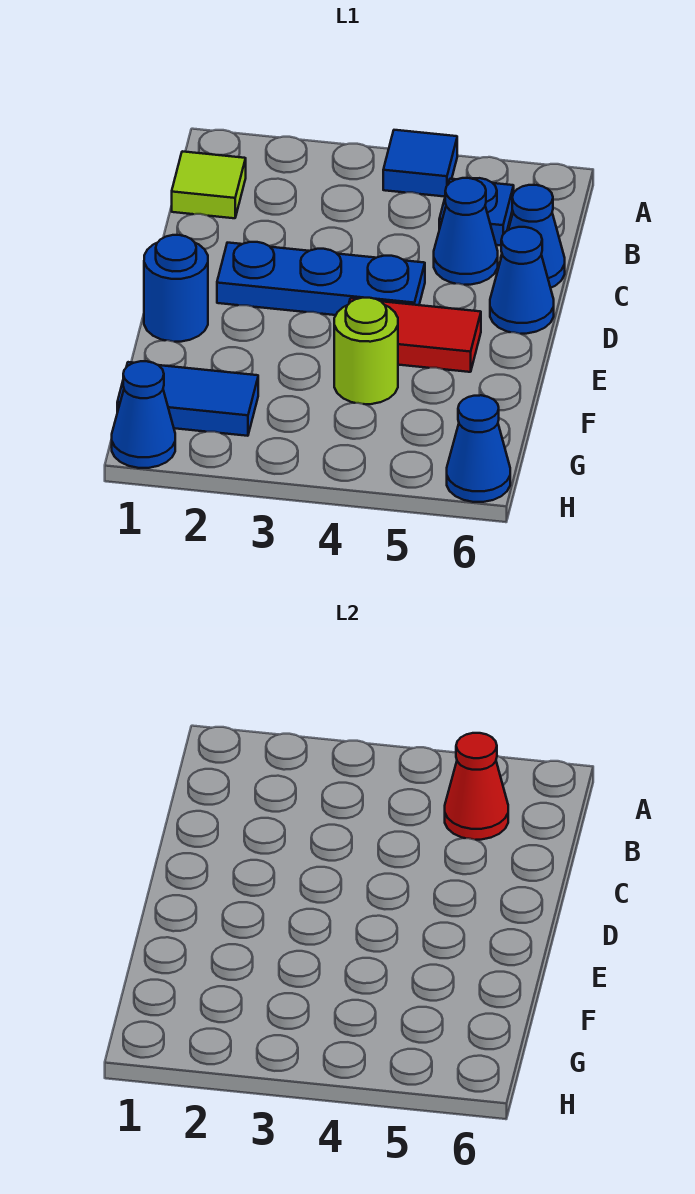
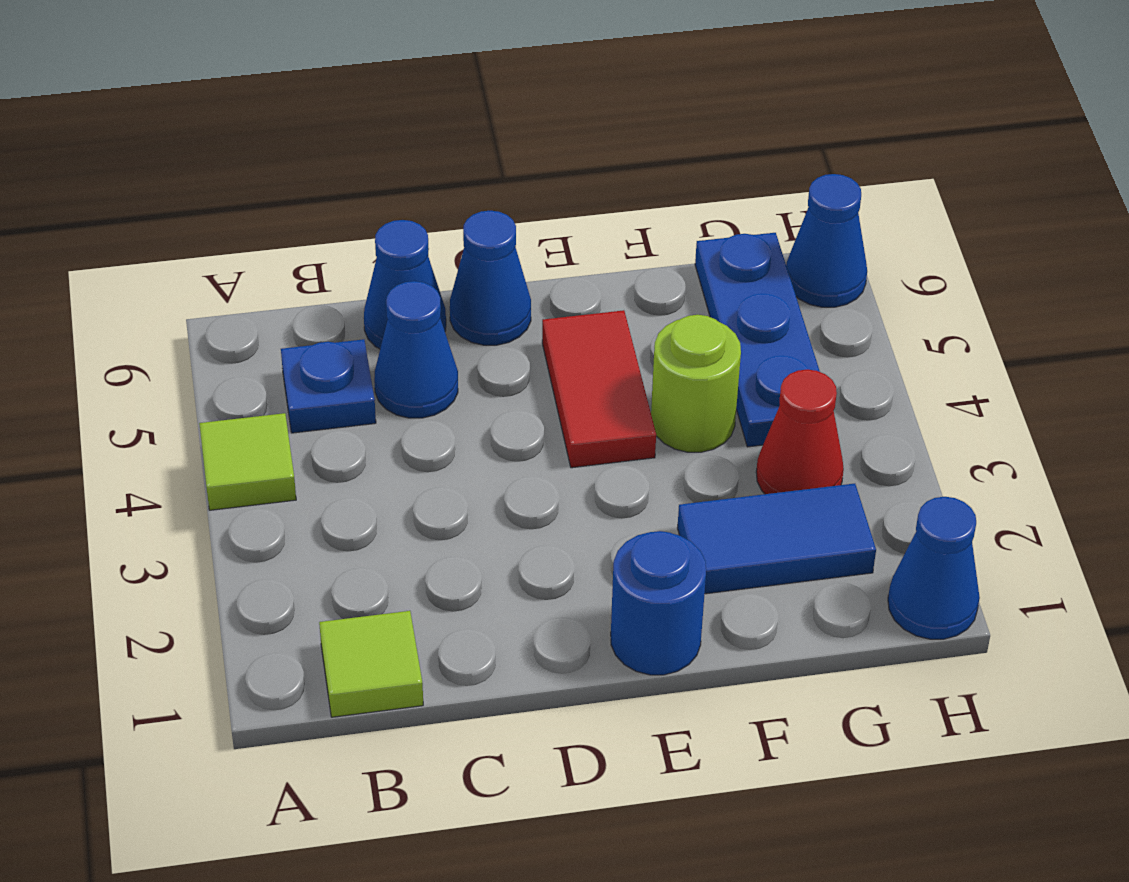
blue 1x1 tile [383,130,457,197] -> lime 1x1 tile [199,413,296,510]
red 1x1 cone [445,733,508,840] -> red 1x1 cone moved to [756,369,844,494]
blue 1x3 plate [217,242,425,315] -> blue 1x3 plate moved to [695,233,820,447]
blue 1x2 tile [117,362,258,436] -> blue 1x2 tile turned to [677,484,876,594]

